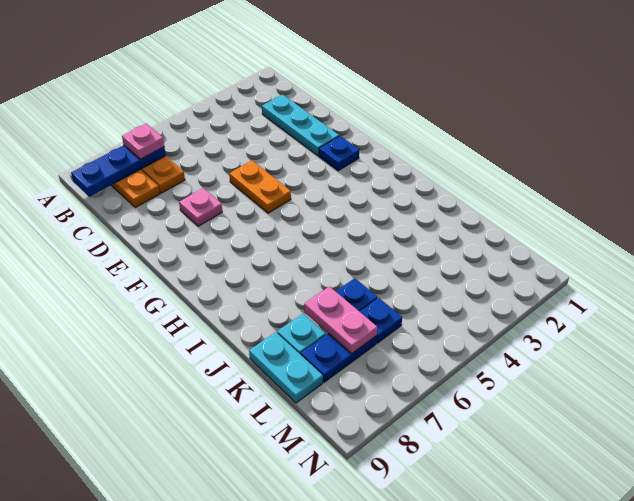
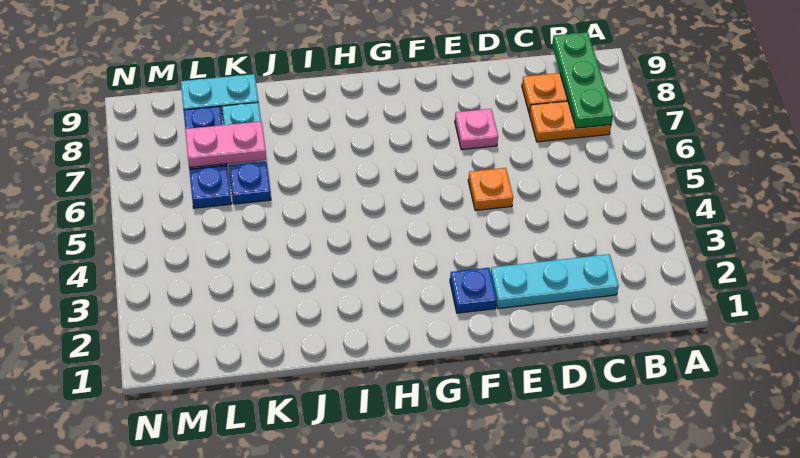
blue 1x3 plate [71,145,166,197] -> green 1x3 plate [552,32,613,128]
pink 1x1 plate [122,124,164,159] -> none
orange 1x2 plate [229,160,291,213] -> orange 1x1 plate [468,168,513,210]

